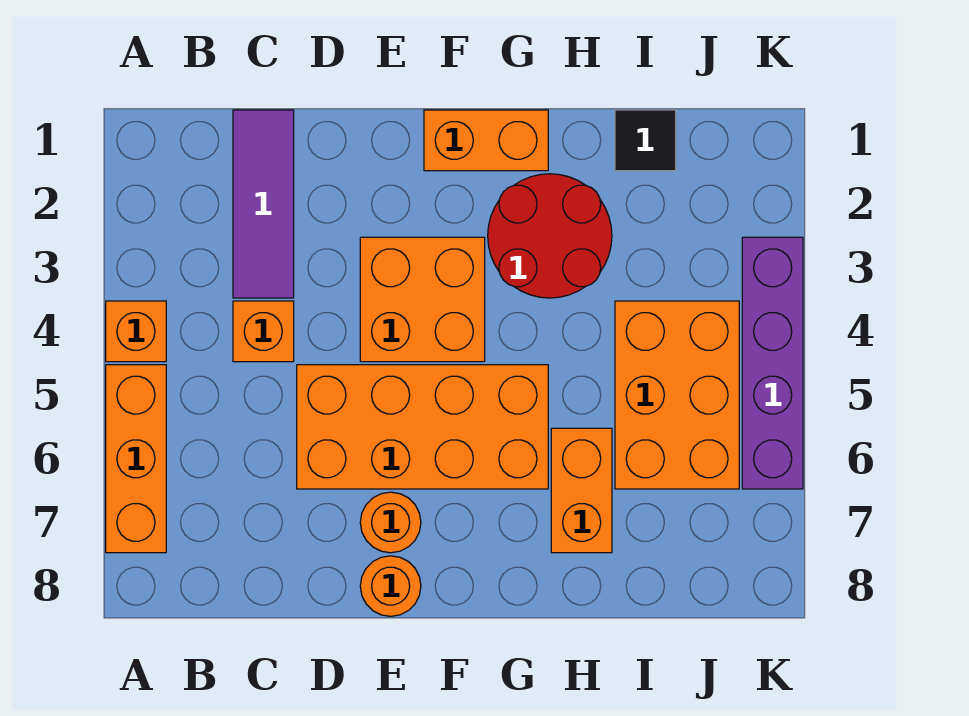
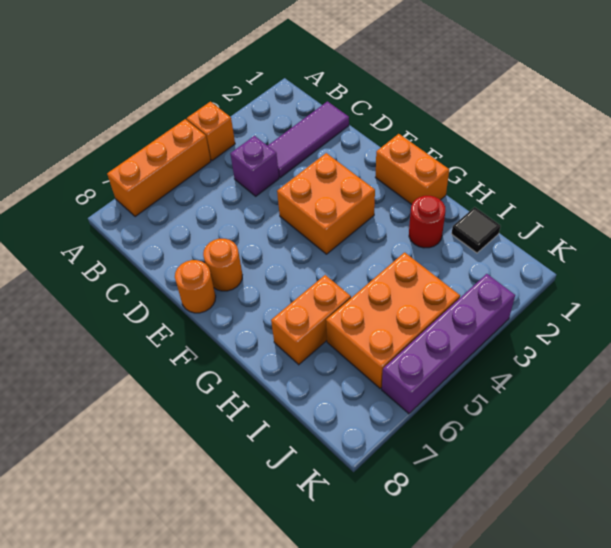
orange 1x1 brick [233,301,294,362] -> purple 1x1 brick [230,136,279,196]
orange 2x4 brick [297,365,548,489] -> none
red 2x2 round brick [488,174,612,298] -> red 1x1 round brick [409,196,445,248]

